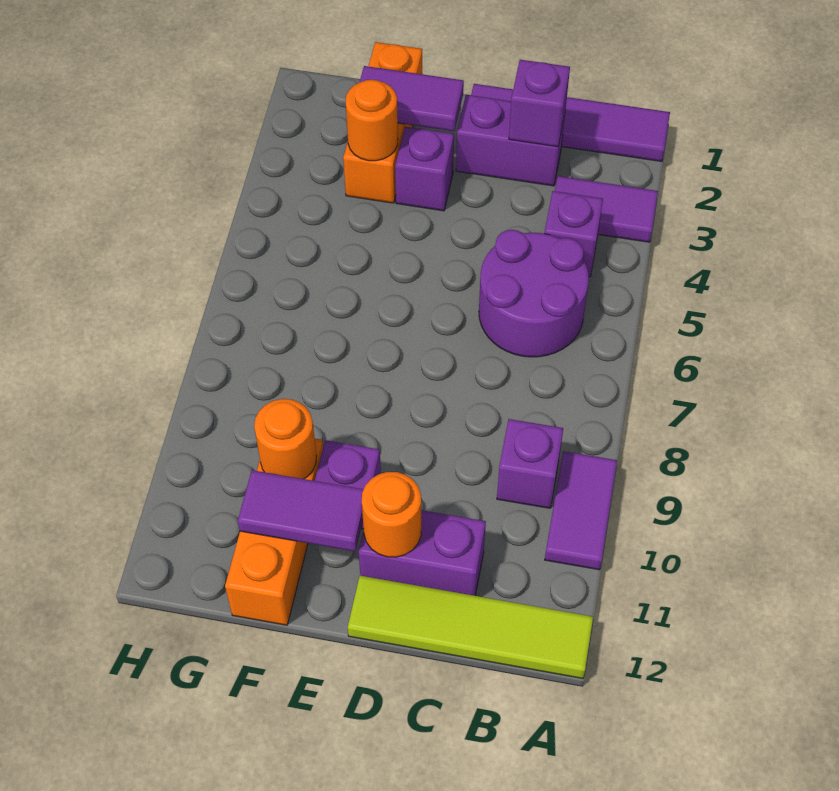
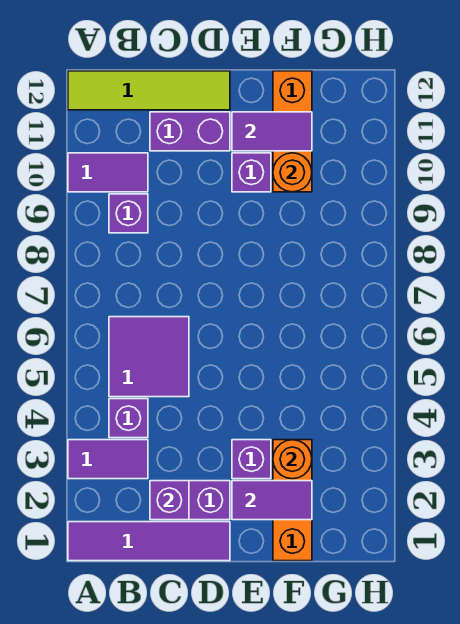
purple 1x2 tile [545,451,617,570] -> purple 1x2 tile turned to [68,153,148,192]
purple 2x2 round brick [479,230,589,357] -> purple 2x2 tile [109,317,189,397]
orange 1x1 round brick [362,472,421,557] -> none

